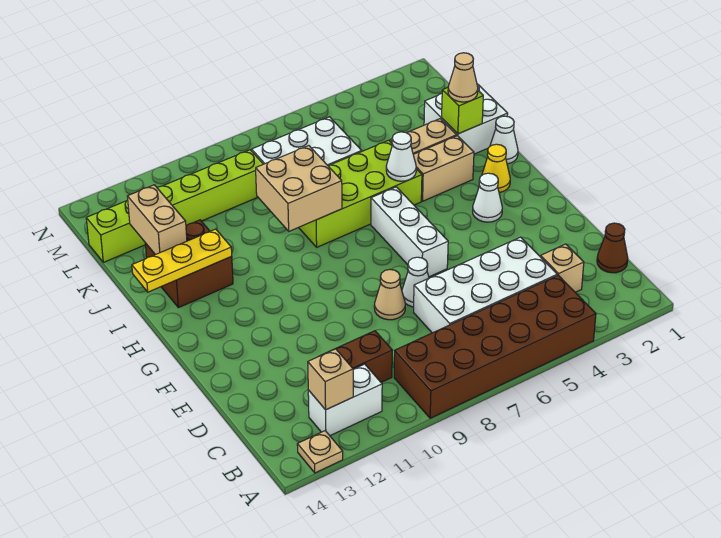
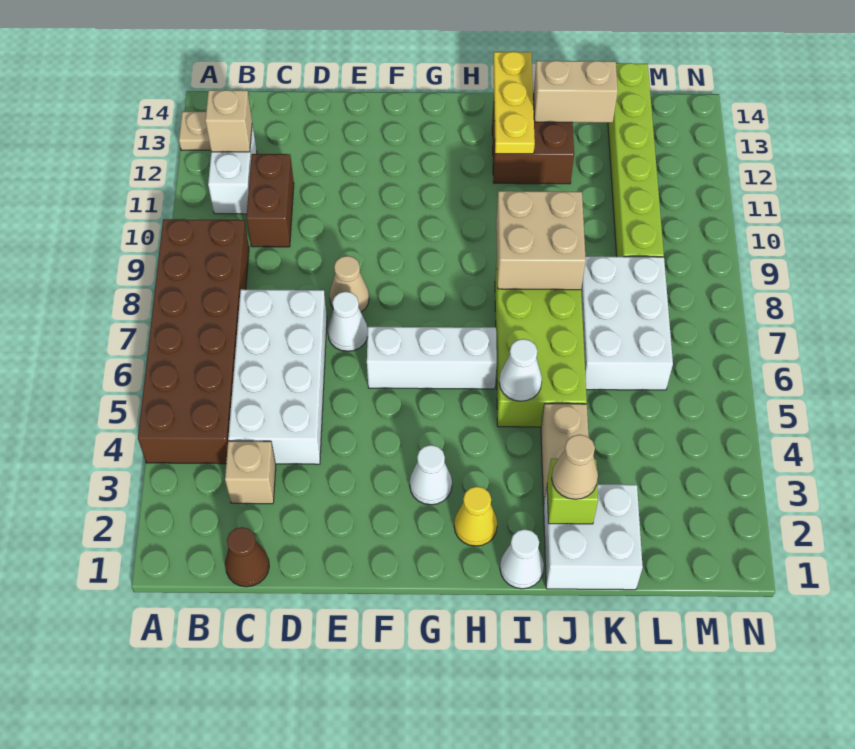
tan 1x2 brick [413,136,474,201] -> none

